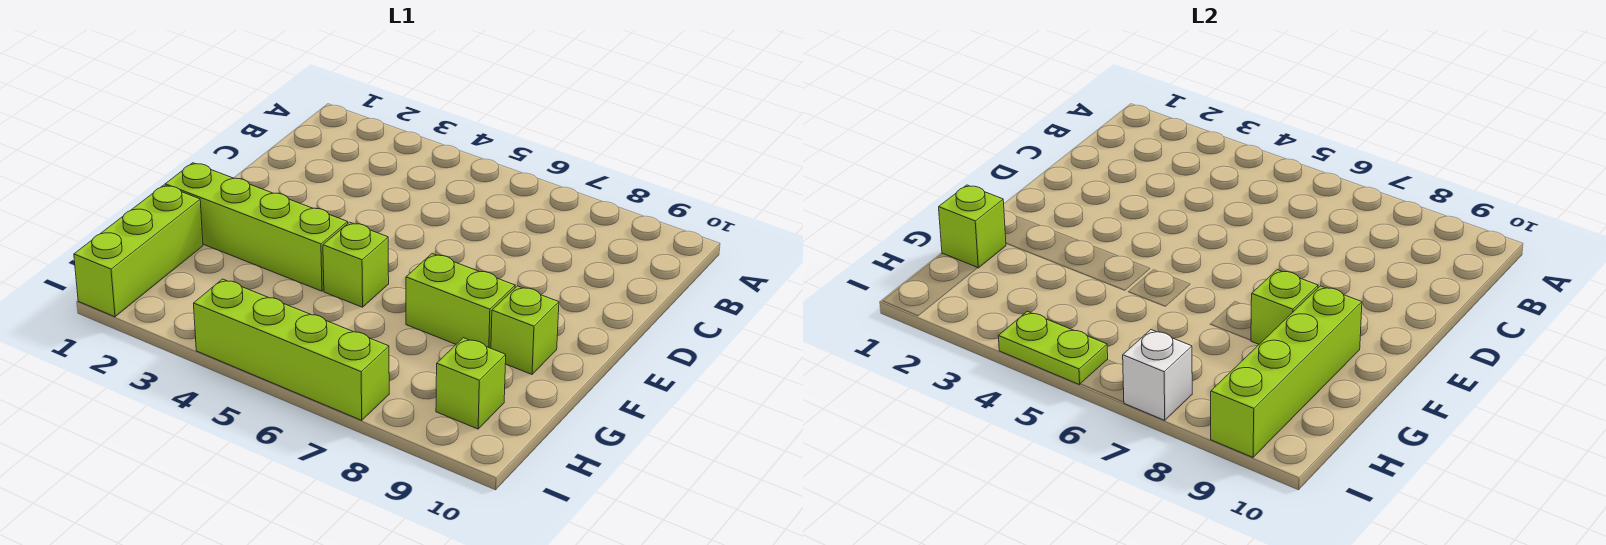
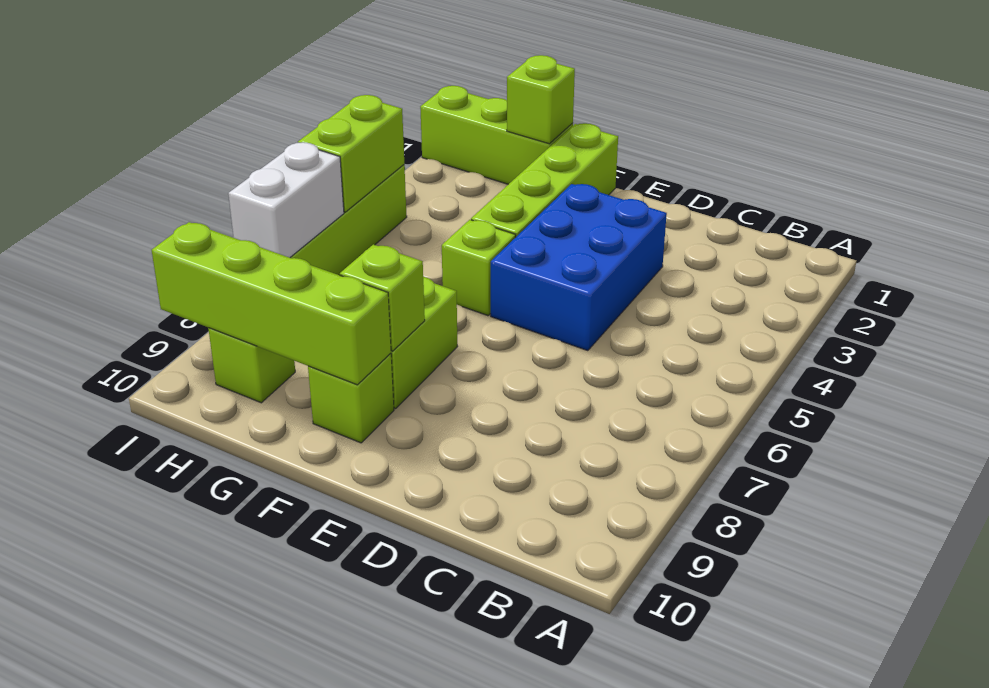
none -> blue 2x3 brick [491,184,667,351]
lime 1x2 plate [999,311,1108,385] -> lime 1x2 brick [298,95,404,212]
white 1x1 brick [1123,330,1192,420] -> white 1x2 brick [228,142,344,258]

